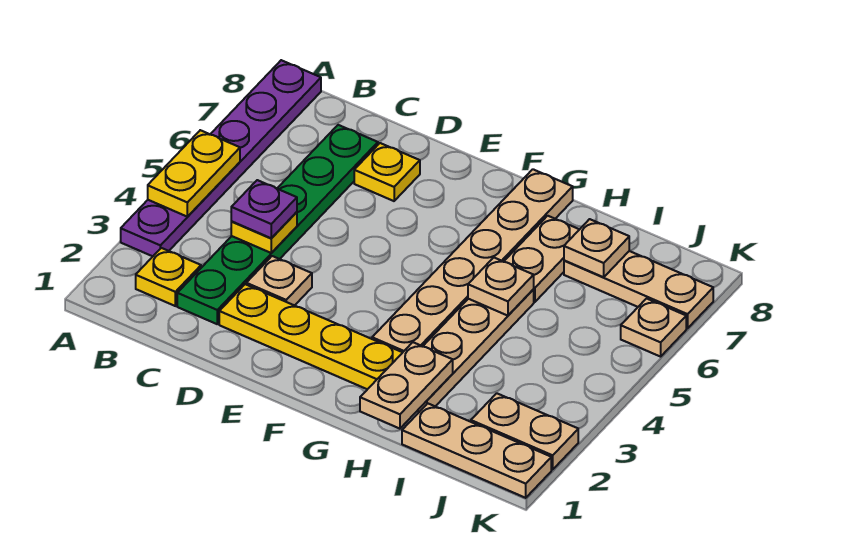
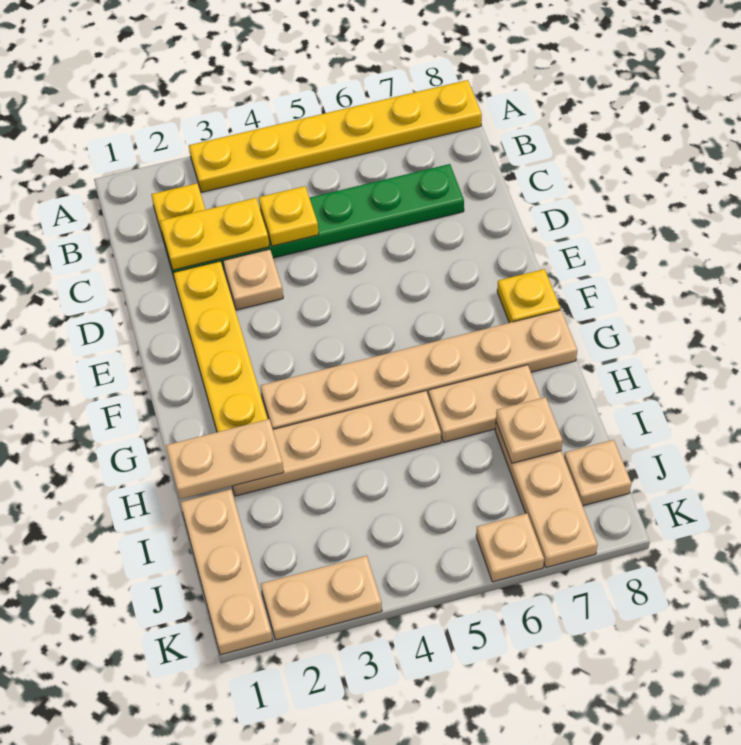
purple 1x6 plate [121,60,321,256] -> yellow 1x6 plate [189,80,482,192]
yellow 1x2 plate [148,130,240,216] -> yellow 1x2 plate moved to [160,198,269,270]
purple 1x1 plate [231,180,297,238] -> none
yellow 1x1 plate [354,143,420,201] -> yellow 1x1 plate moved to [497,269,560,323]
tan 1x1 plate [468,258,534,316] -> tan 1x1 plate moved to [564,440,631,506]
tan 1x2 plate [471,393,578,470] -> tan 1x2 plate turned to [261,556,382,640]

